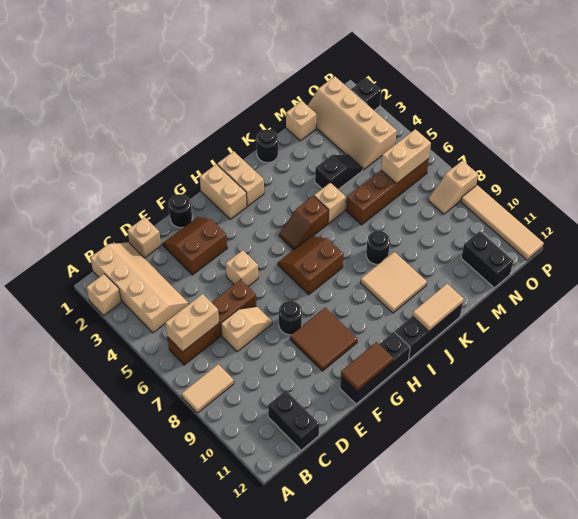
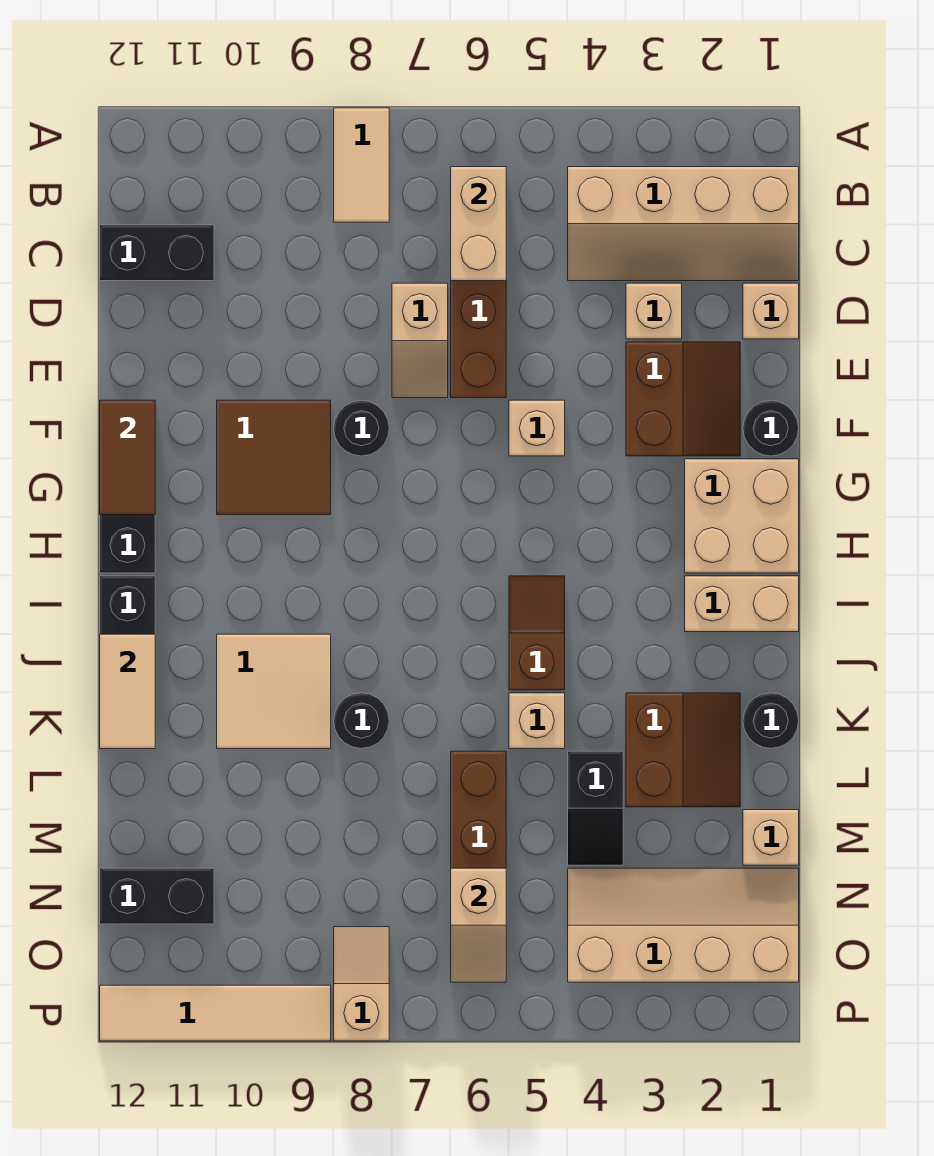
tan 1x1 brick [86,274,121,315] -> tan 1x1 brick moved to [626,283,682,339]
tan 1x2 brick [200,164,247,219] -> tan 2x2 brick [685,459,799,573]
brown 2x2 slope [278,236,344,295] -> brown 2x2 slope moved to [626,693,740,807]
tan 1x2 brick [381,129,431,183] -> tan 1x2 slope [451,868,506,982]
black 1x1 brick [351,78,381,110] -> none

